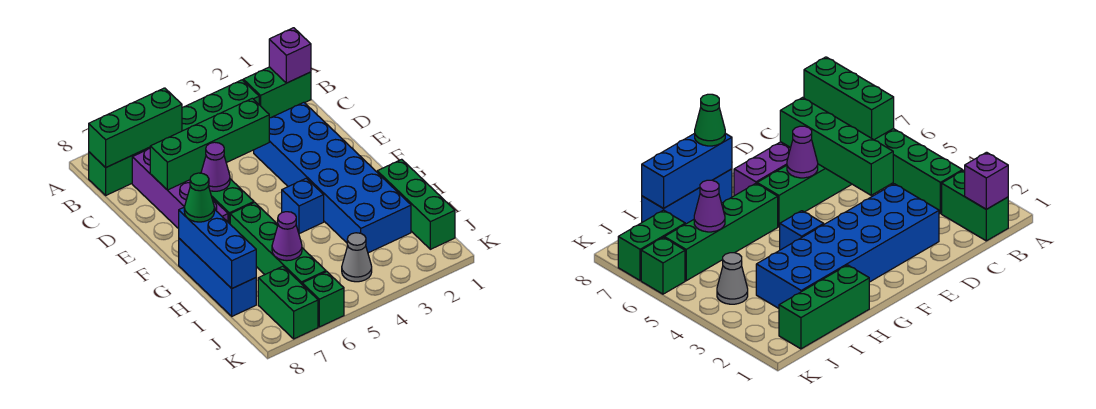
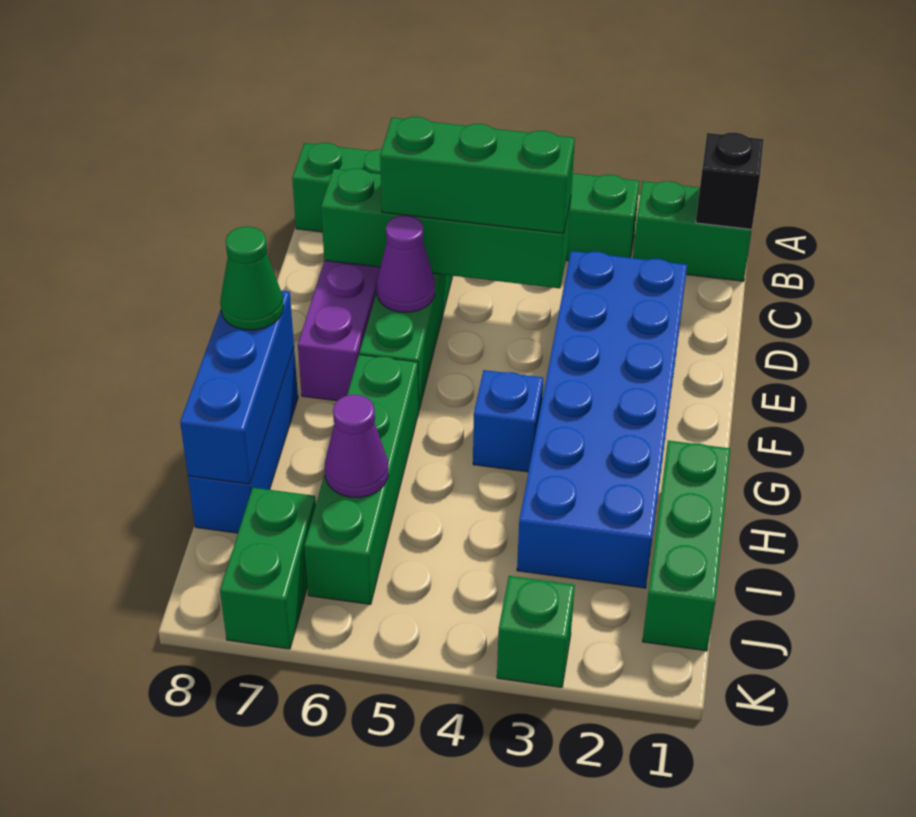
purple 1x1 brick [269,28,311,83] -> black 1x1 brick [696,133,764,229]
green 1x3 brick [89,88,182,168] -> green 1x3 brick moved to [380,117,575,234]
grey 1x1 cone [342,233,372,282] -> none
green 1x1 brick [302,272,344,327] -> green 1x1 brick moved to [497,576,575,687]

